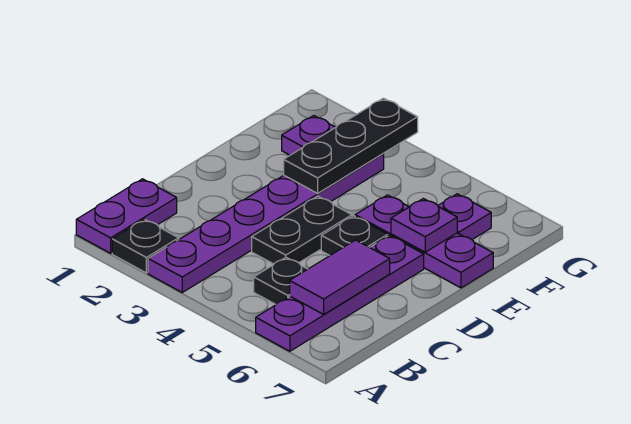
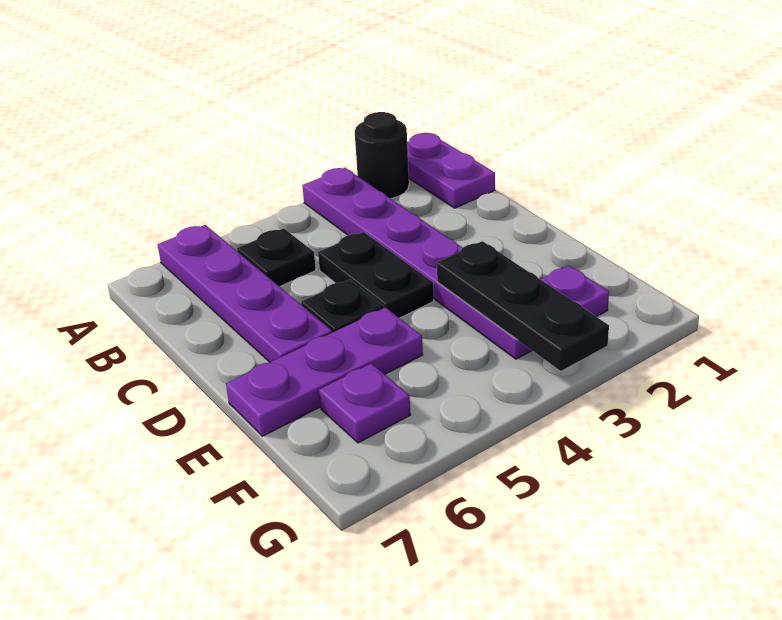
black 1x1 plate [112,219,179,273] -> black 1x1 round brick [355,112,409,199]
purple 1x2 tile [290,240,390,314] -> none
purple 1x1 plate [391,199,457,252] -> none

